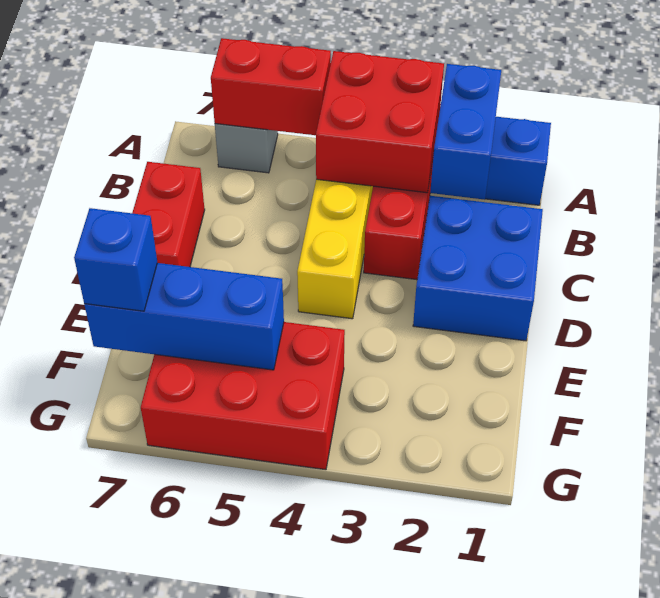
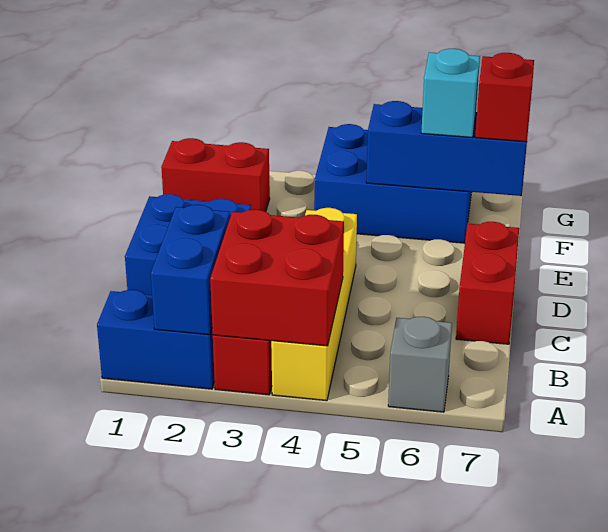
red 1x2 brick [211,38,331,135] -> red 1x2 brick moved to [161,138,270,212]
red 2x3 brick [141,322,345,470] -> blue 2x3 brick [314,124,472,243]
none -> cyan 1x1 brick [421,49,480,137]
blue 1x1 brick [74,208,157,311] -> red 1x1 brick [475,53,534,142]

